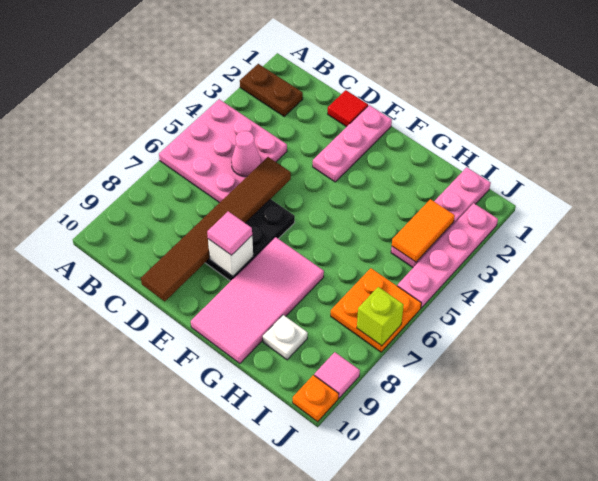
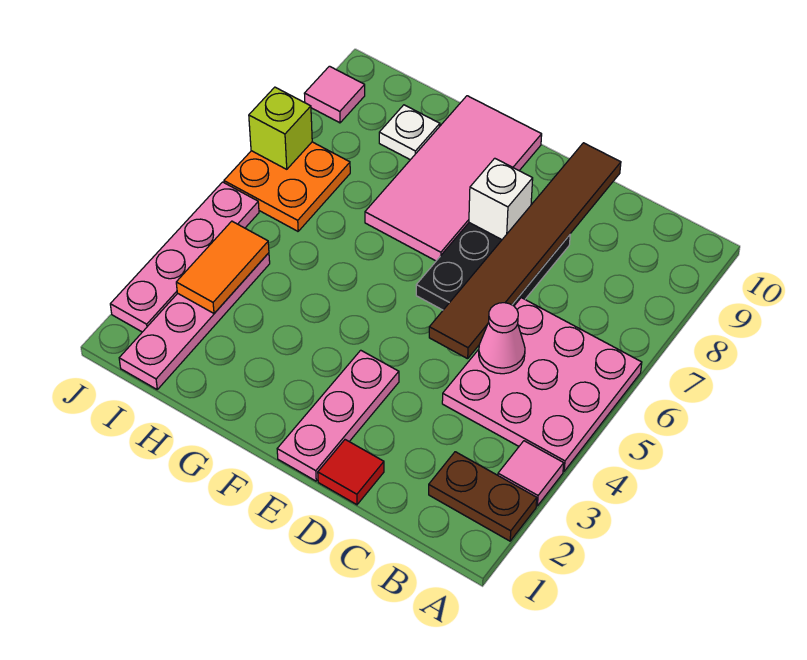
pink 1x1 tile [207,211,252,255] -> pink 1x1 tile moved to [498,441,564,506]
orange 1x1 plate [293,375,339,422] -> none

